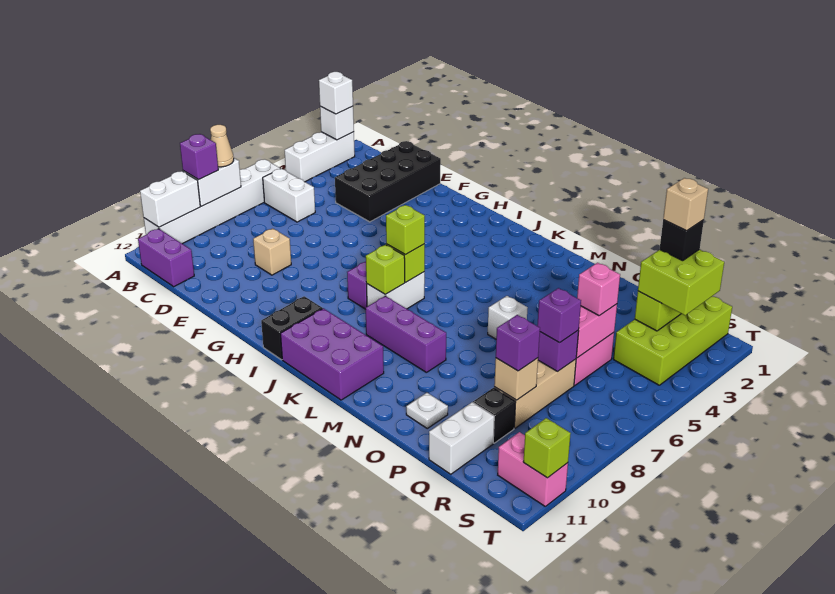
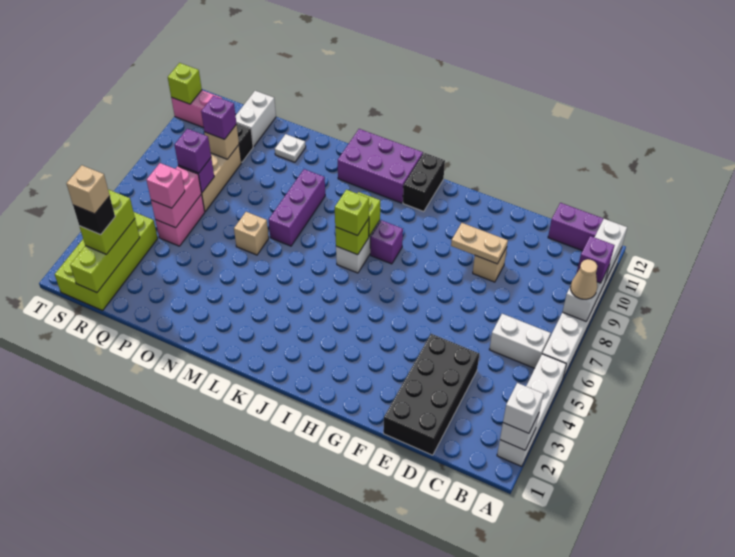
white 1x3 brick [285,132,355,182] -> white 1x4 brick [497,354,566,467]
none -> tan 1x2 plate [451,223,508,264]
purple 1x3 brick [366,296,446,372] -> purple 1x3 brick turned to [269,169,325,246]
white 1x1 brick [488,296,528,339] -> tan 1x1 brick [234,212,269,255]
lime 2x2 brick [638,249,724,315] -> lime 1x2 brick [79,190,135,254]

